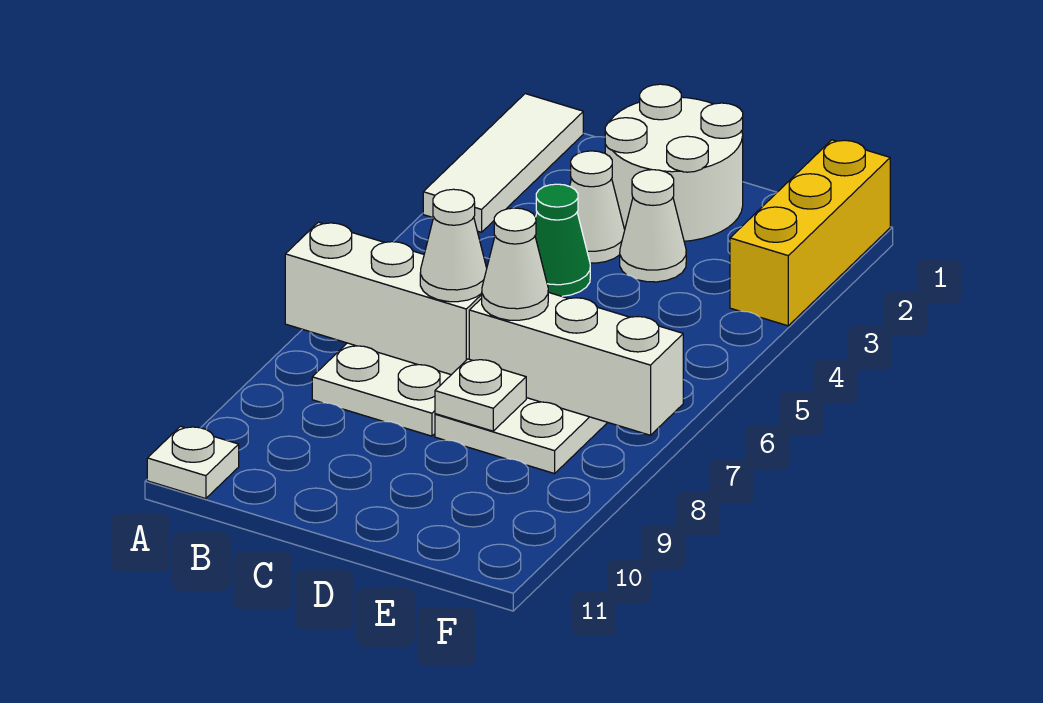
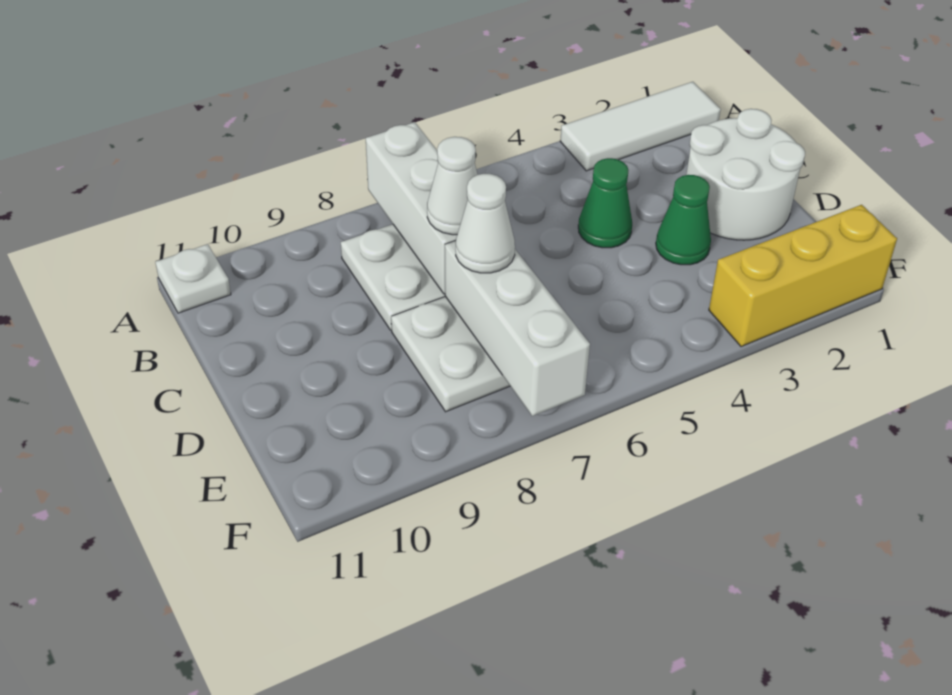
white 1x1 cone [570,151,625,263] -> none
white 1x1 cone [620,170,686,282] -> green 1x1 cone [656,175,711,265]
white 1x1 plate [435,359,526,431] -> none

